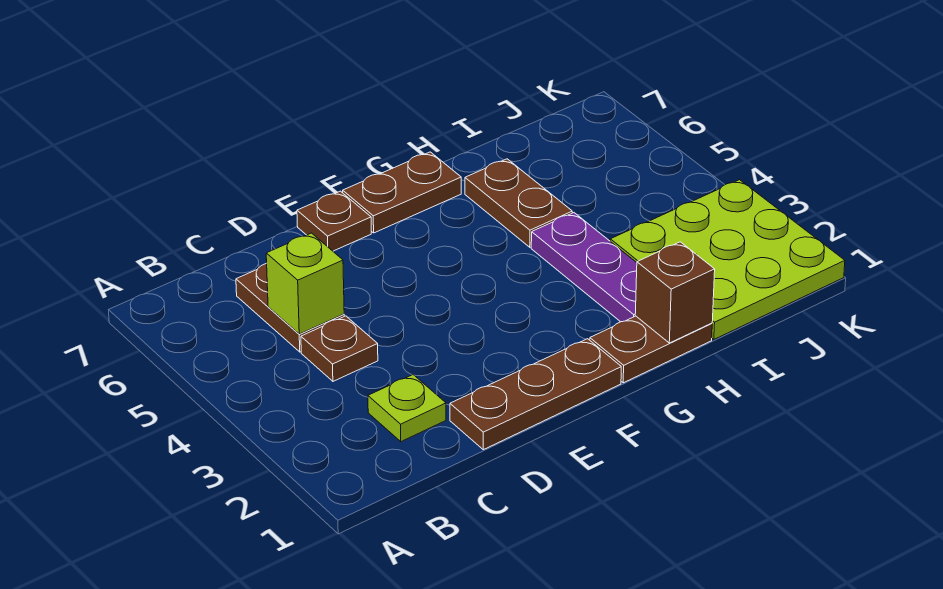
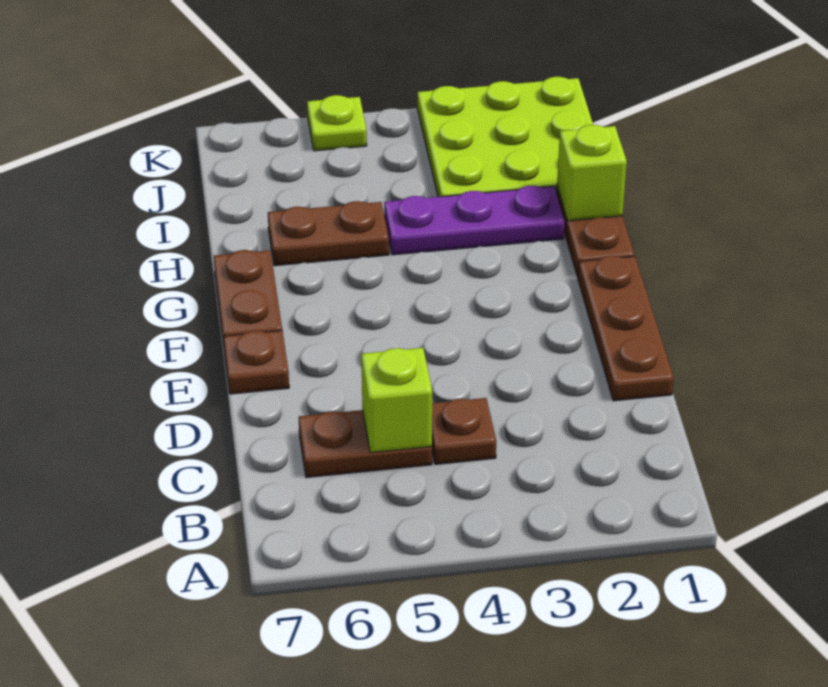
lime 1x1 plate [368,375,446,442] -> lime 1x1 plate moved to [307,95,367,151]
brown 1x1 brick [635,242,715,343] -> lime 1x1 brick [557,125,627,221]

